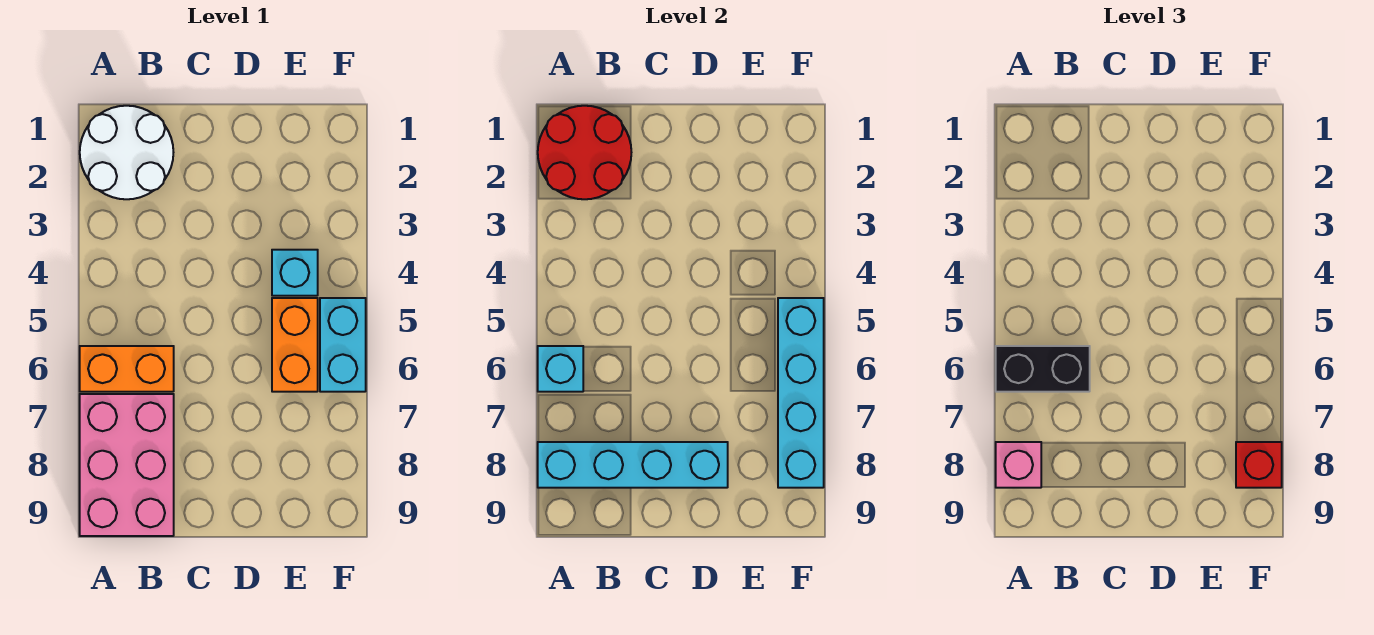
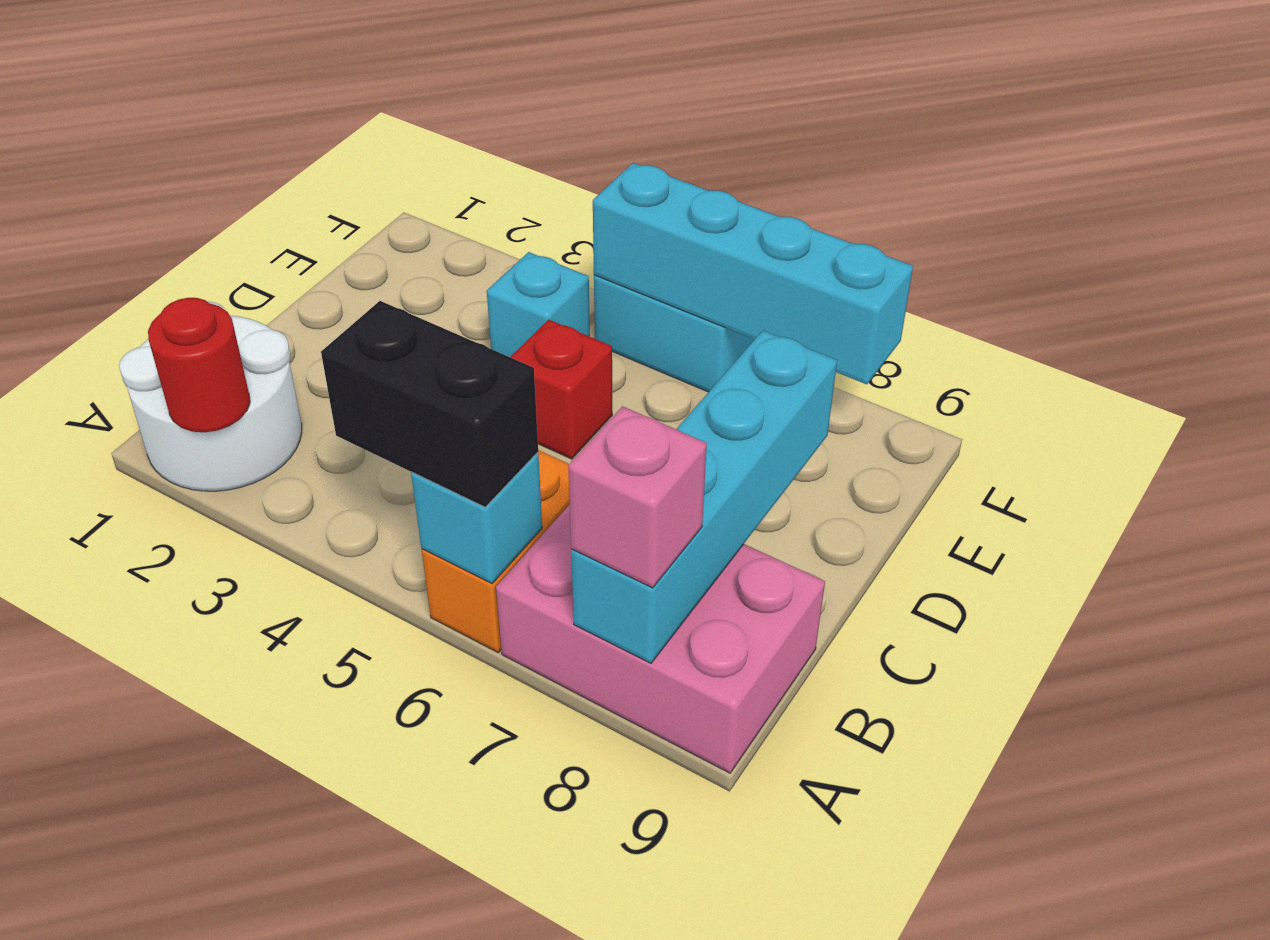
red 2x2 round brick [538,106,631,199] -> red 1x1 round brick [148,298,250,432]
black 1x2 brick [996,346,1090,392] -> black 1x2 brick turned to [321,301,538,507]
orange 1x2 brick [272,298,318,392] -> none
red 1x1 brick [1236,442,1282,488] -> red 1x1 brick moved to [511,320,612,459]

